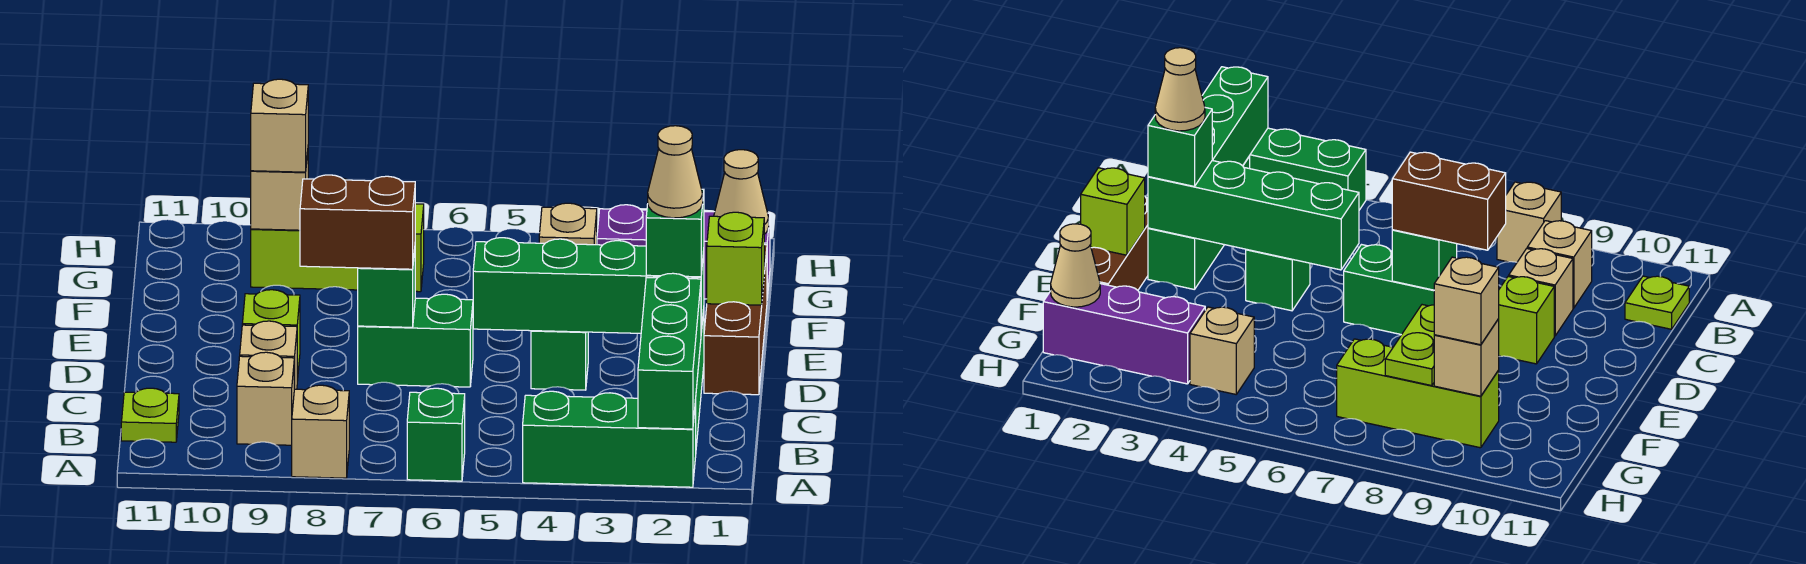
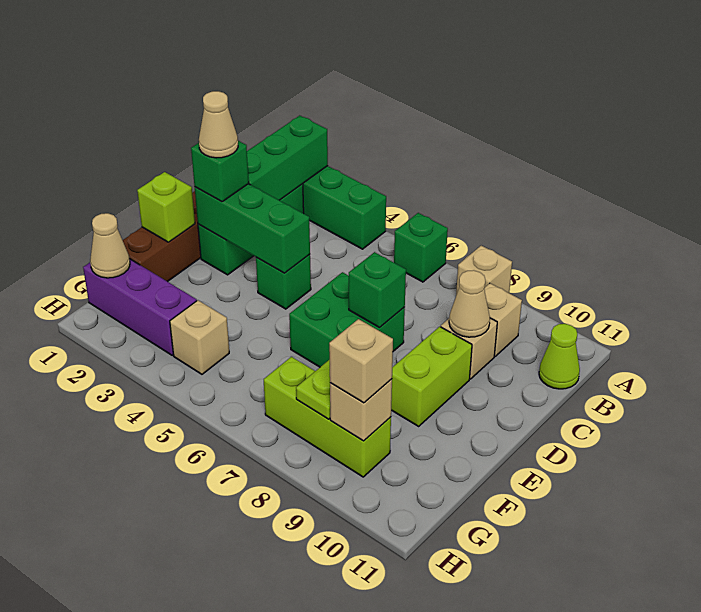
lime 1x1 plate [121,388,179,442] -> lime 1x1 cone [539,324,580,389]
none -> tan 1x1 cone [449,270,490,337]
green 1x4 brick [473,238,704,333] -> green 1x3 brick [195,184,310,273]
green 1x2 brick [358,294,473,387] -> green 2x2 brick [289,272,405,367]
brown 1x2 brick [300,175,415,269] -> none
lime 1x1 brick [242,290,300,381] -> lime 1x2 brick [391,327,472,426]

